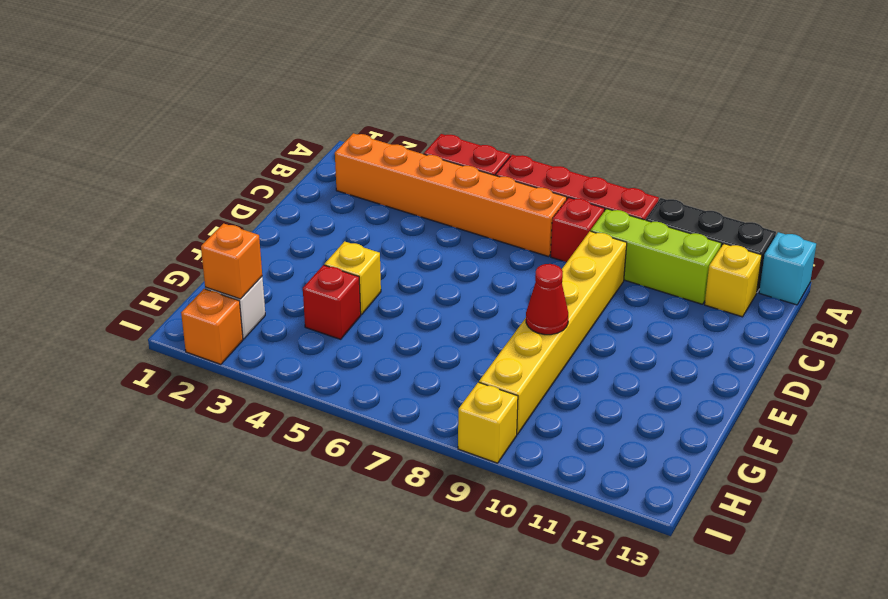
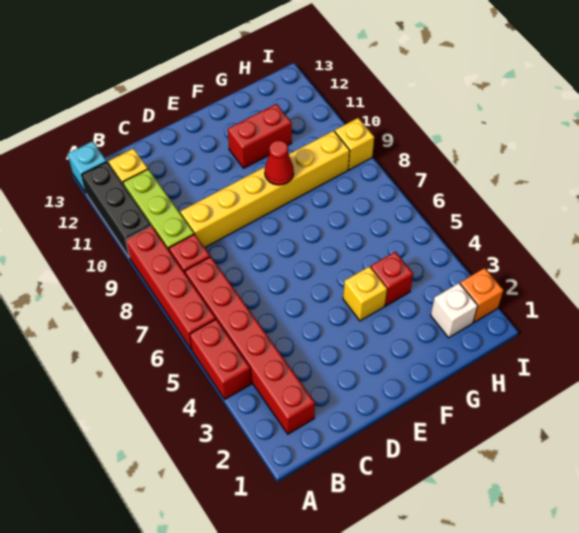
orange 1x6 brick [335,133,567,257] -> red 1x6 brick [185,257,315,434]
none -> red 1x2 brick [228,104,292,168]
orange 1x1 brick [201,223,262,299] -> none

